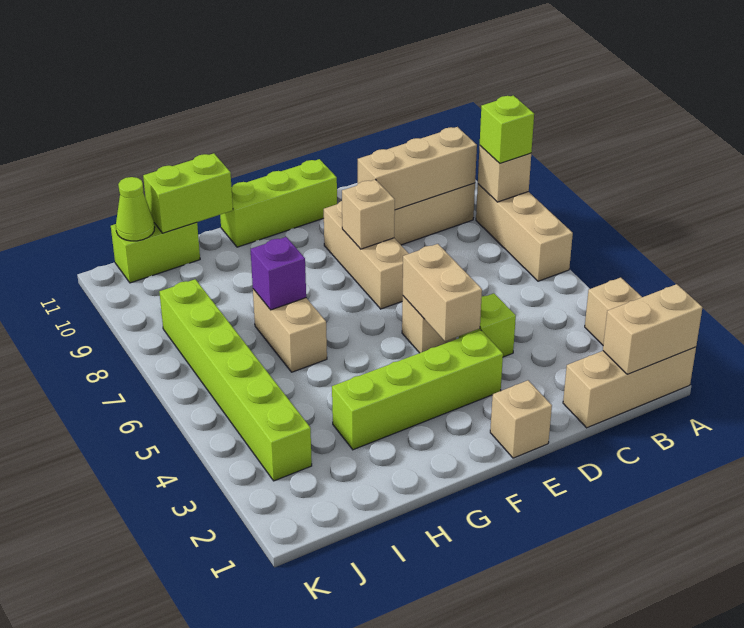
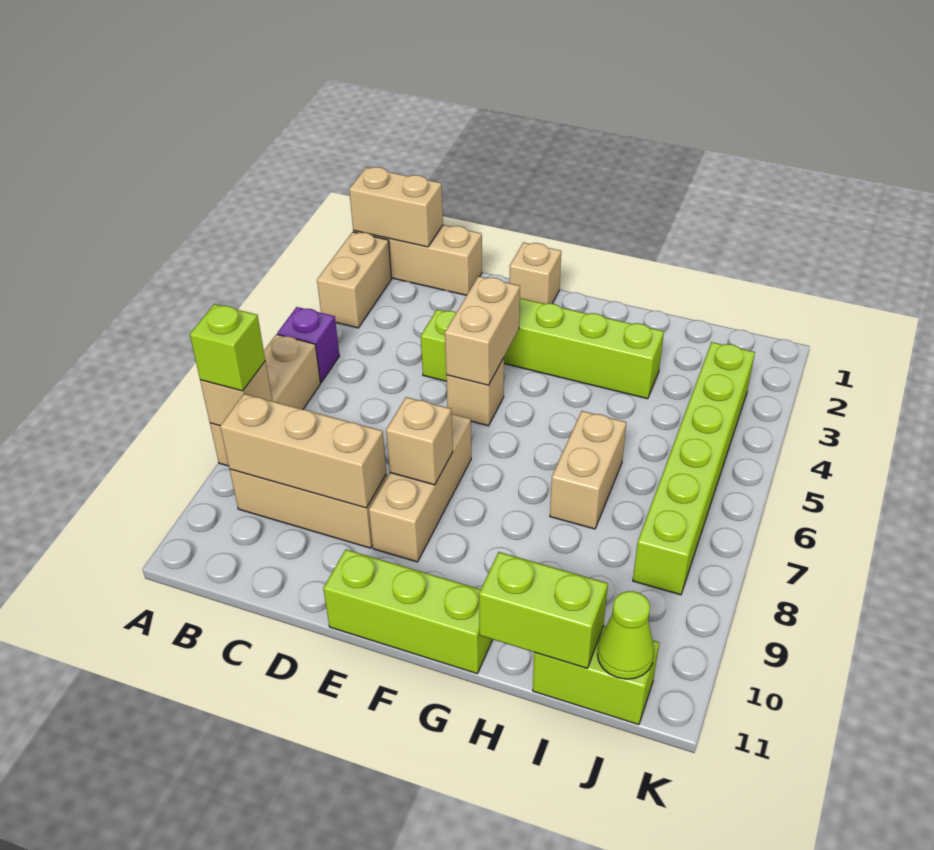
purple 1x1 brick [251,237,306,310] -> purple 1x1 brick moved to [277,307,339,382]

